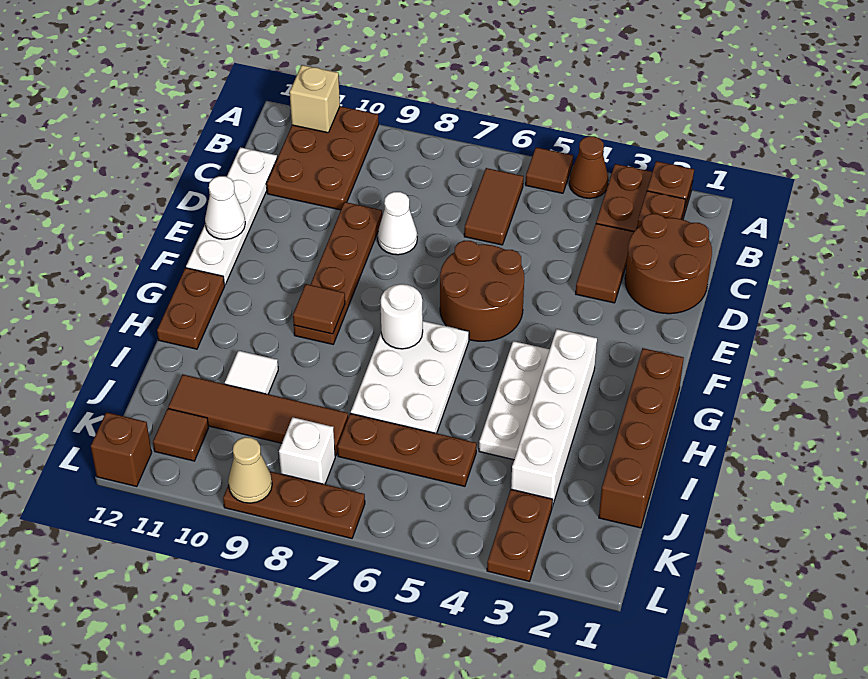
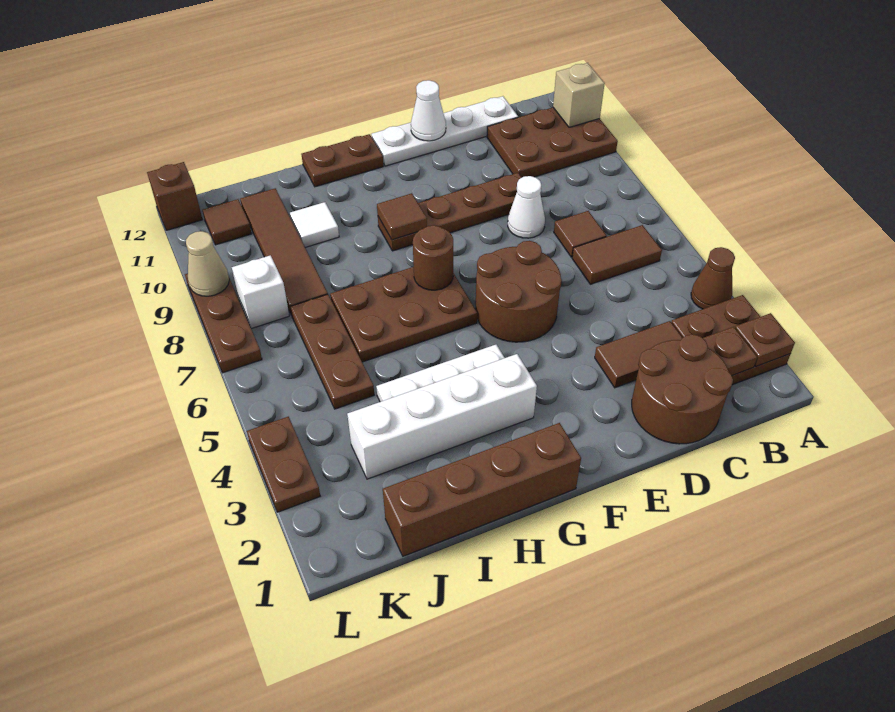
brown 1x1 tile [525,147,573,193] -> brown 1x1 tile moved to [554,211,606,257]
white 2x3 plate [351,321,469,433] -> brown 2x3 plate [330,267,477,362]
white 1x1 round brick [381,284,423,349] -> brown 1x1 round brick [413,225,453,290]
brown 1x2 plate [487,489,553,581] -> brown 1x2 plate turned to [247,417,320,512]

